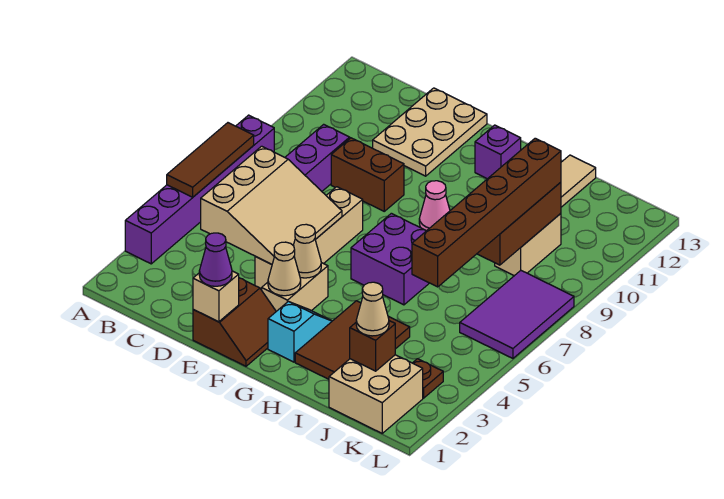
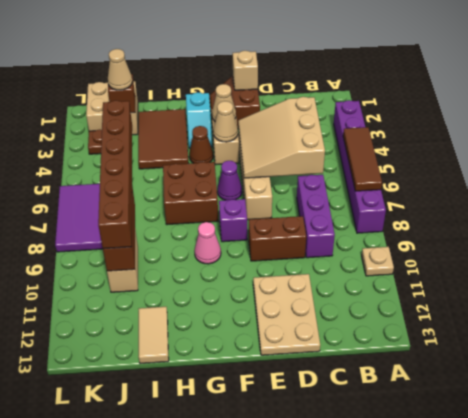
none -> tan 1x1 plate [362,247,394,276]
purple 1x1 cone [199,233,232,286] -> purple 1x1 cone moved to [217,161,242,200]
none -> brown 1x1 cone [189,126,213,163]
purple 2x2 brick [351,213,429,305] -> brown 2x2 brick [163,162,218,225]
purple 1x1 brick [475,125,521,179] -> purple 1x1 brick moved to [219,199,247,242]

